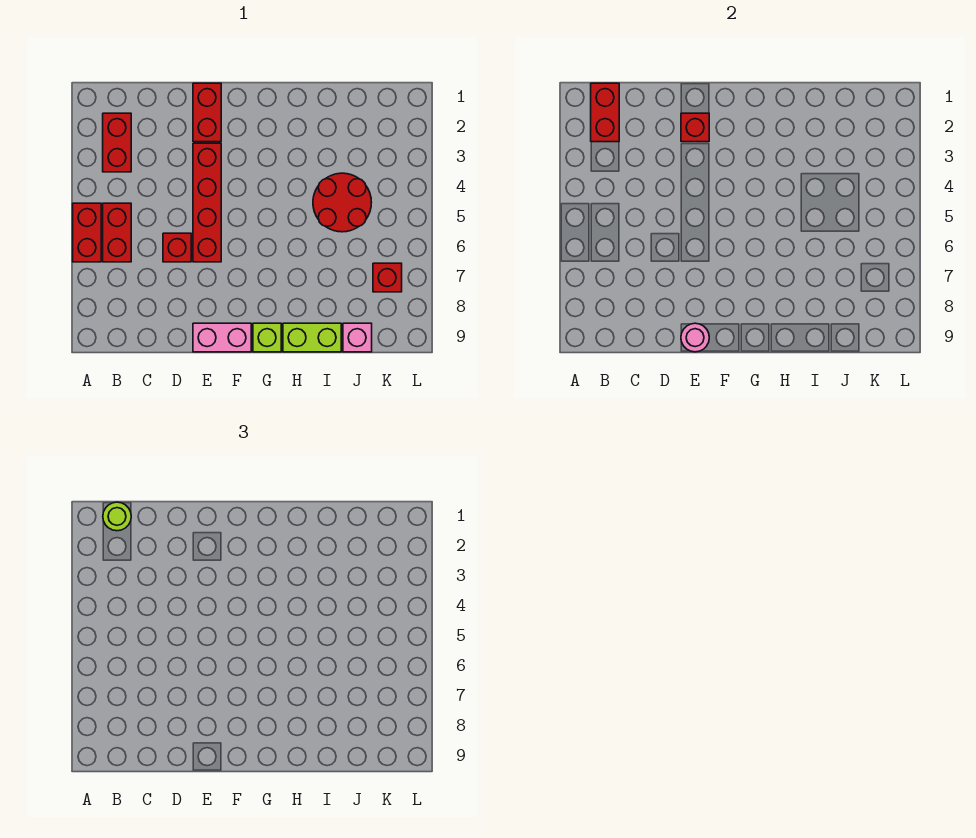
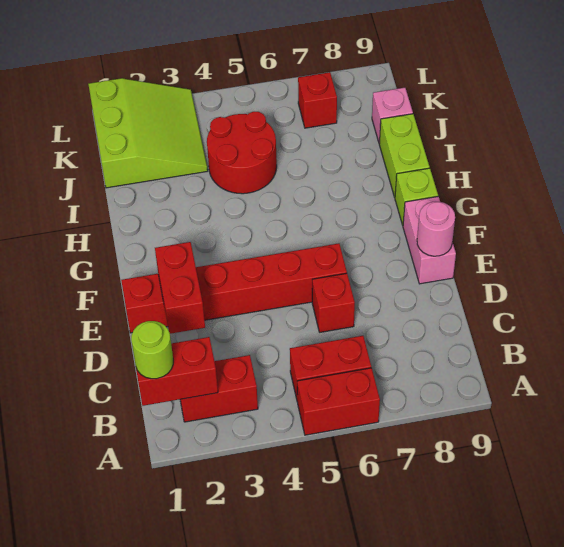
red 1x1 brick [681,113,709,142] -> red 1x2 brick [155,242,205,334]
none -> lime 3x3 slope [88,78,208,188]

